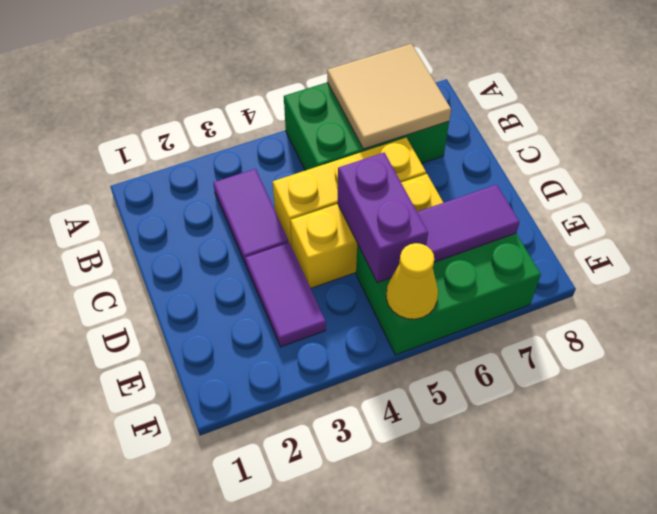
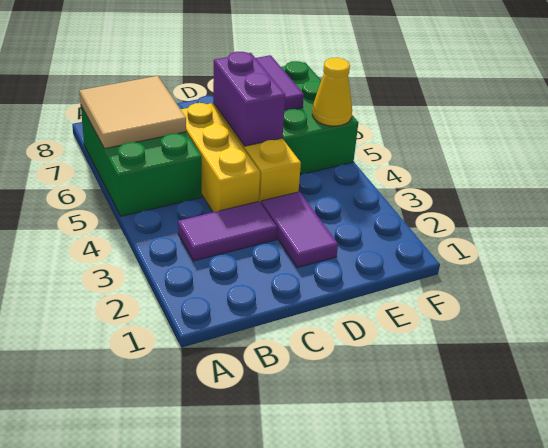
purple 1x2 tile [245,243,326,347] -> purple 1x2 tile turned to [261,192,338,268]
purple 1x2 brick [338,153,428,283] -> purple 1x2 brick turned to [213,52,285,146]

